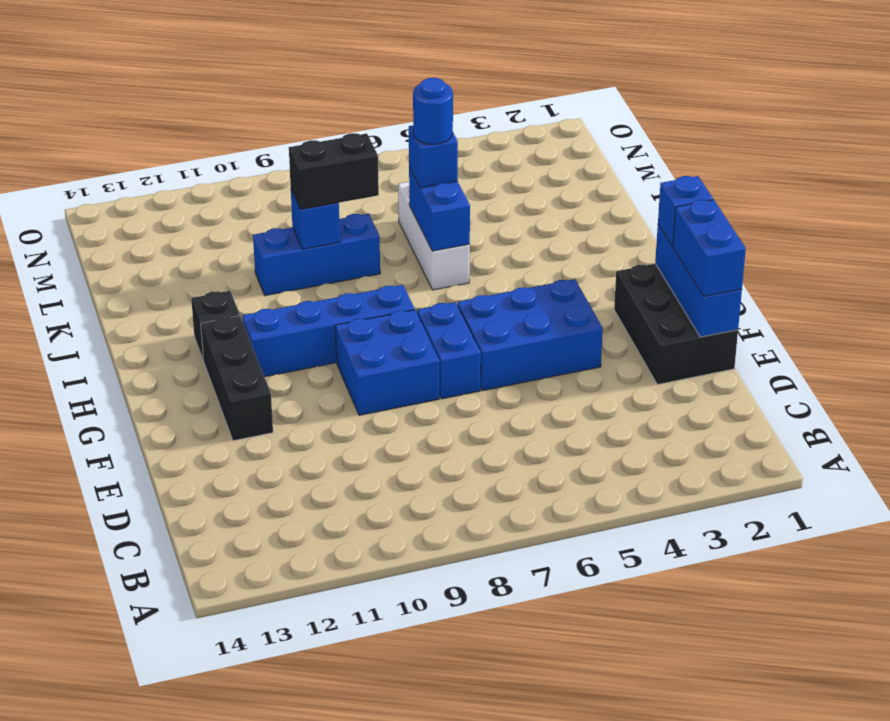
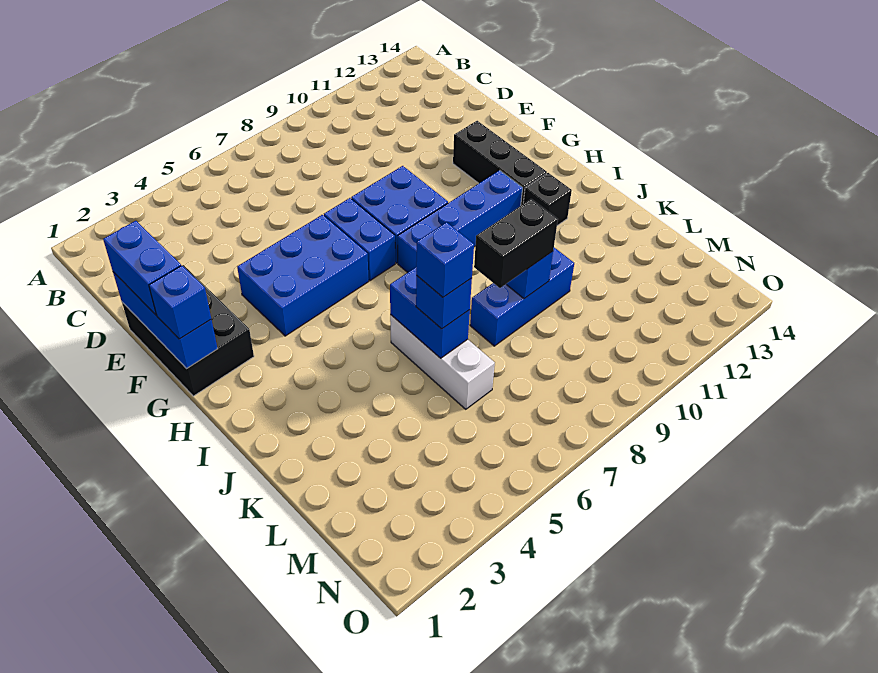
blue 1x1 round brick [413,78,453,144] -> blue 1x1 brick [416,222,474,297]

